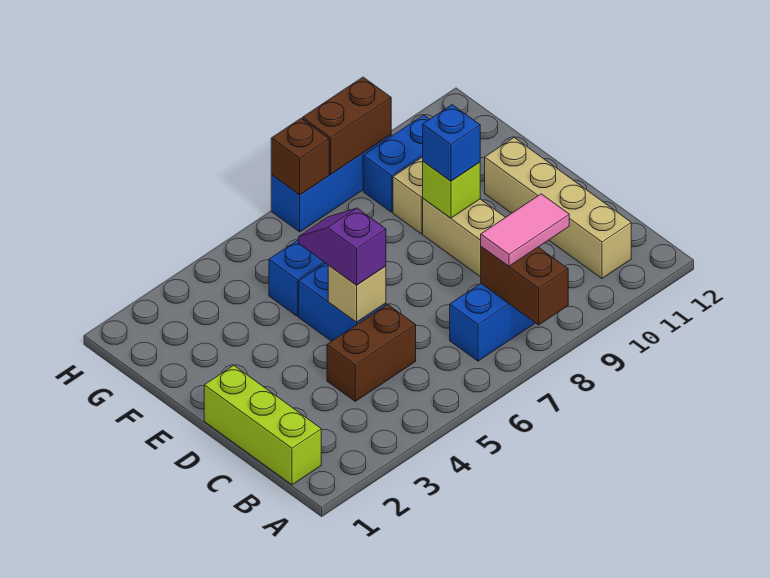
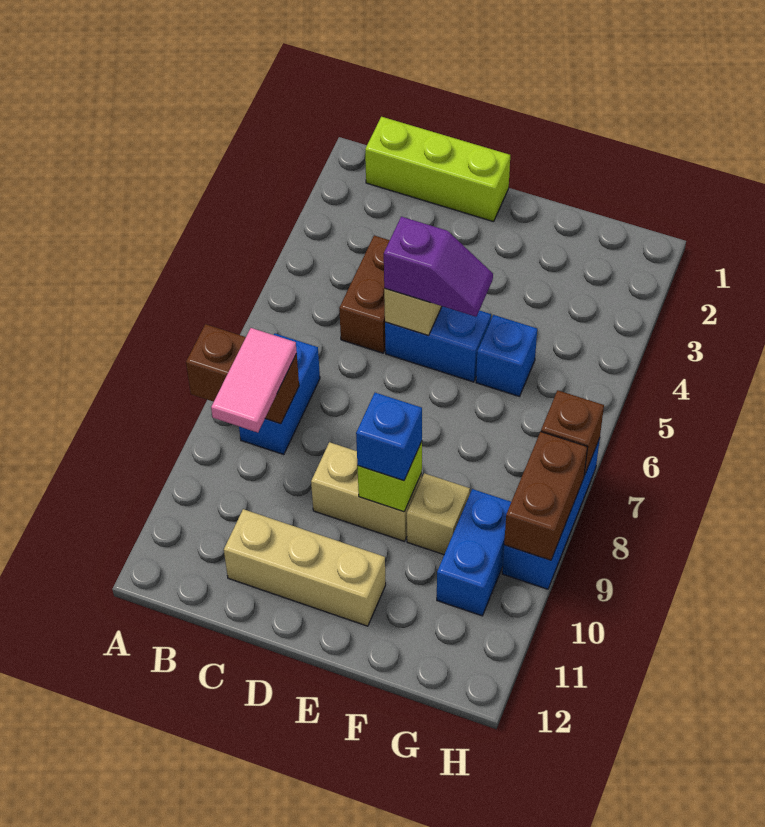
tan 1x4 brick [485,138,631,278] -> tan 1x3 brick [224,509,386,626]

